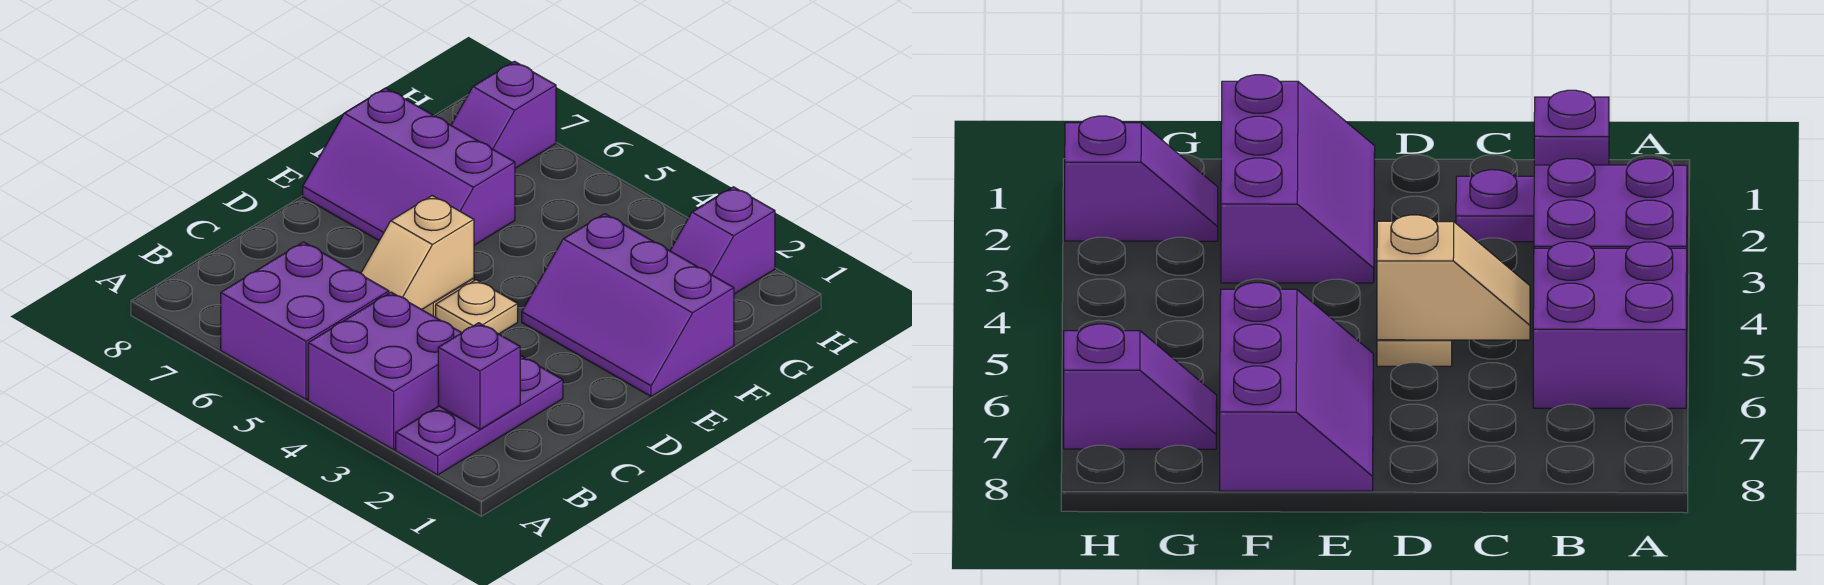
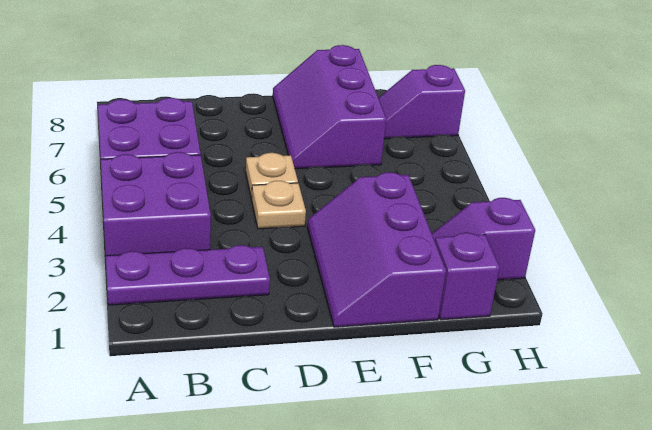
purple 1x1 brick [438,323,520,429] -> purple 1x1 brick moved to [435,233,500,320]
tan 1x2 slope [361,196,474,310] -> none

